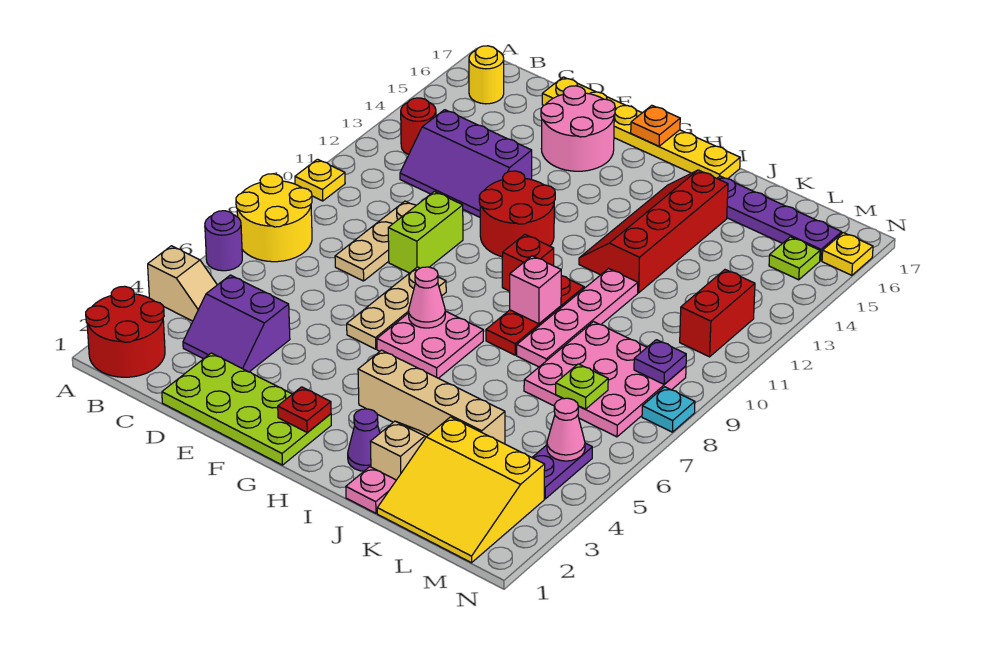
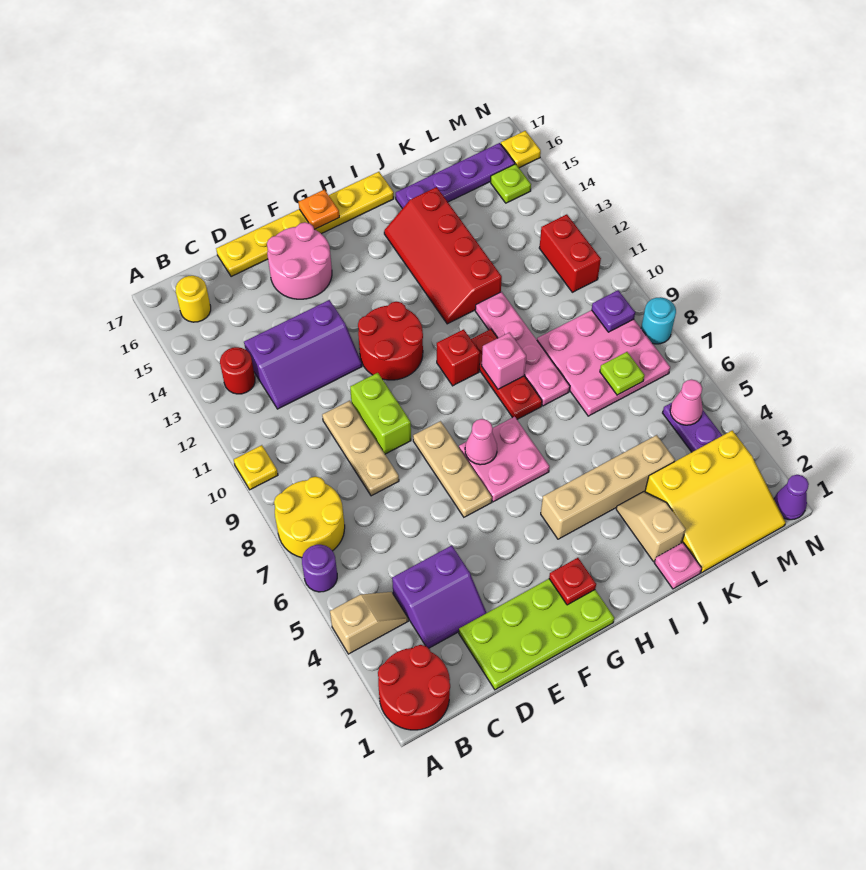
purple 1x1 cone [348,409,380,471] -> purple 1x1 cone moved to [774,475,809,520]
cyan 1x1 plate [642,387,695,432] -> cyan 1x1 round brick [641,297,676,344]

